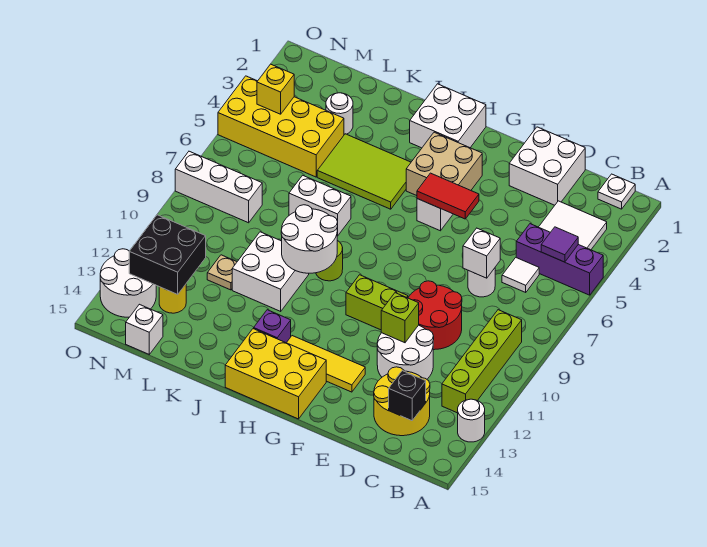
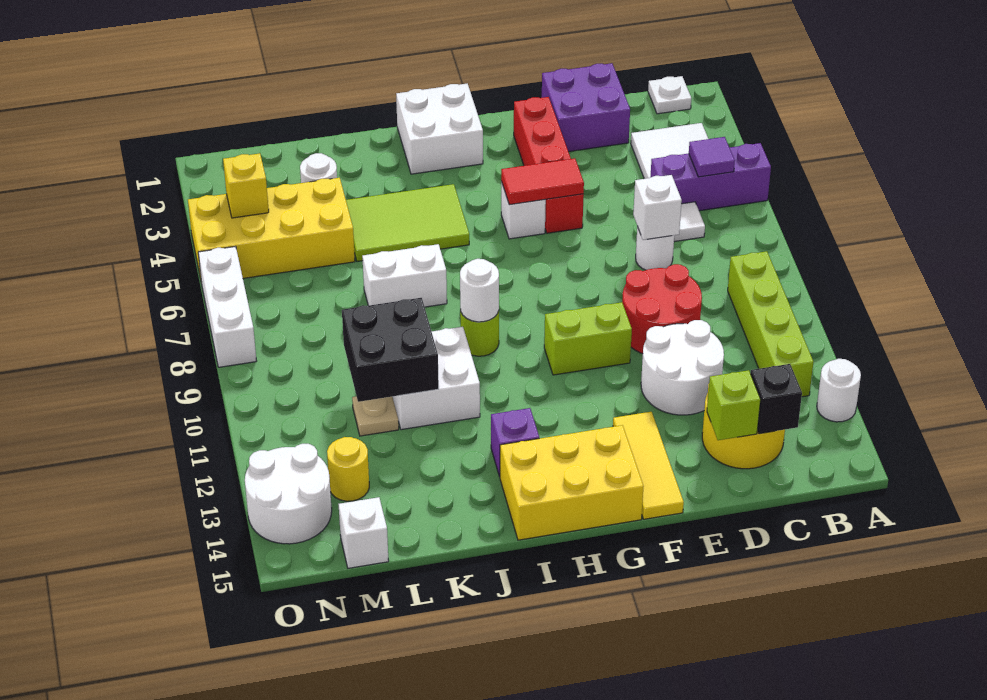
white 2x2 brick [509,127,585,205] -> purple 2x2 brick [542,63,630,152]
lime 1x1 brick [381,293,419,343] -> lime 1x1 brick moved to [707,370,761,440]
none -> red 1x4 brick [514,97,584,233]
yellow 1x3 tile [287,336,365,392] -> yellow 1x3 tile turned to [613,412,684,519]
tan 2x2 brick [406,132,482,196] -> none
white 2x2 round brick [281,205,338,273] -> white 1x1 round brick [460,259,499,322]
white 1x3 brick [175,151,262,223] -> white 1x3 brick turned to [198,246,256,367]
black 2x2 brick [129,215,206,294] -> black 2x2 brick moved to [342,298,439,402]

